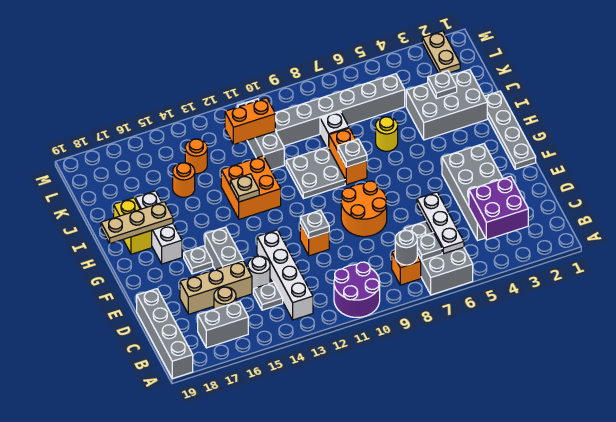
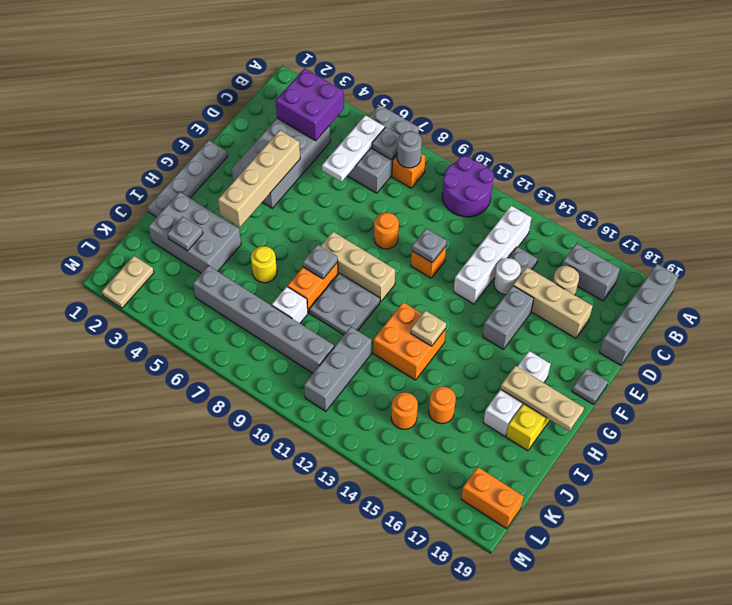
none -> tan 1x4 brick [218,130,300,227]
orange 2x2 round brick [341,181,387,237] -> orange 1x1 round brick [374,212,399,249]
grey 1x1 plate [184,246,213,274] -> grey 1x1 plate moved to [572,369,608,405]
none -> tan 1x3 brick [321,232,395,302]
orange 1x2 brick [225,98,275,145] -> orange 1x2 brick moved to [461,467,524,529]

